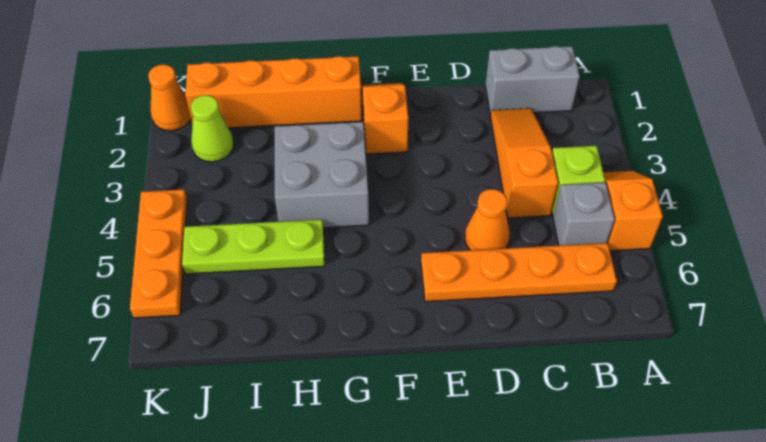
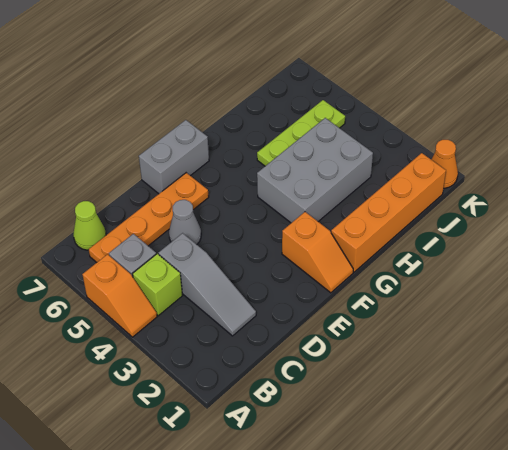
grey 1x2 brick [485,46,580,115] -> grey 1x2 brick moved to [139,120,209,194]
orange 1x3 slope [490,108,558,218] -> grey 1x3 slope [158,233,256,336]
orange 1x1 cone [465,189,510,250] -> grey 1x1 cone [169,200,201,244]
grey 2x2 brick [275,122,369,228] -> grey 2x3 brick [257,118,373,223]
lime 1x1 cone [191,95,234,162] -> lime 1x1 cone moved to [73,201,106,250]
orange 1x3 plate [130,189,187,318] -> none

